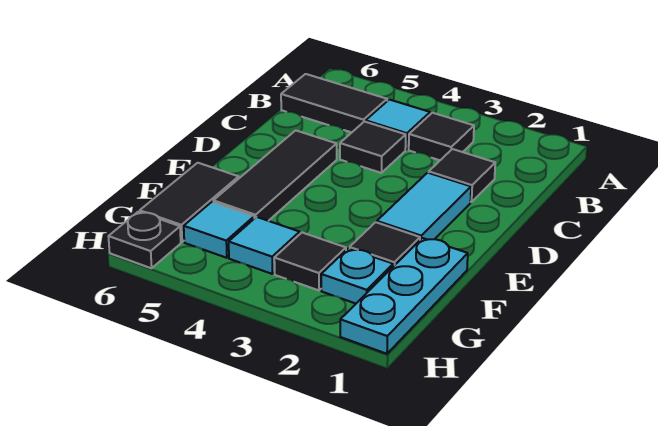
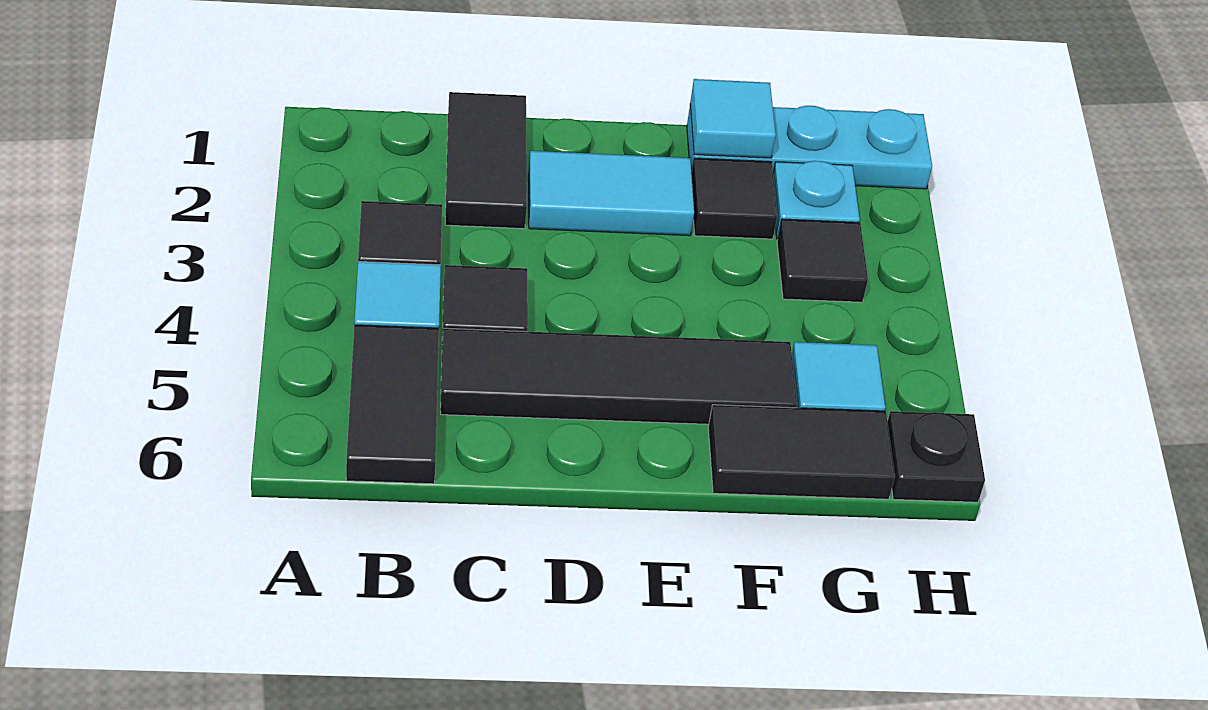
black 1x1 tile [429,149,495,202] -> black 1x2 tile [445,92,527,229]
black 1x3 tile [213,130,337,221] -> black 1x4 tile [441,328,797,424]
cyan 1x1 tile [229,217,300,274] -> cyan 1x1 tile moved to [690,79,776,158]

